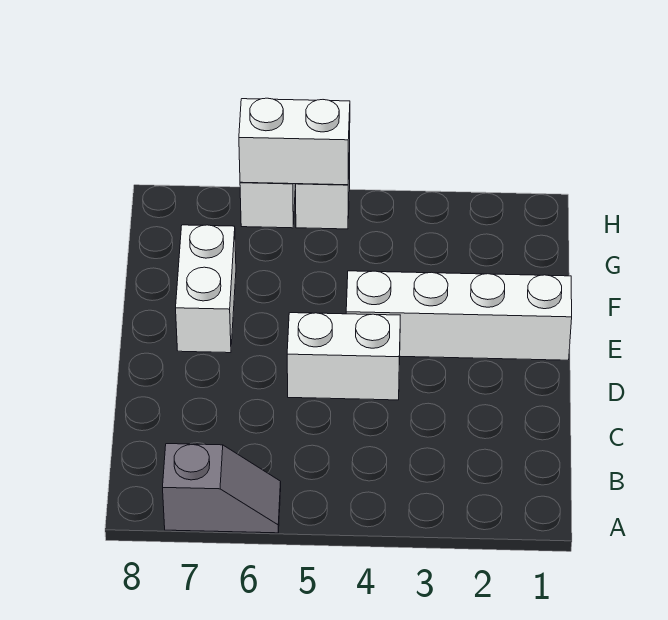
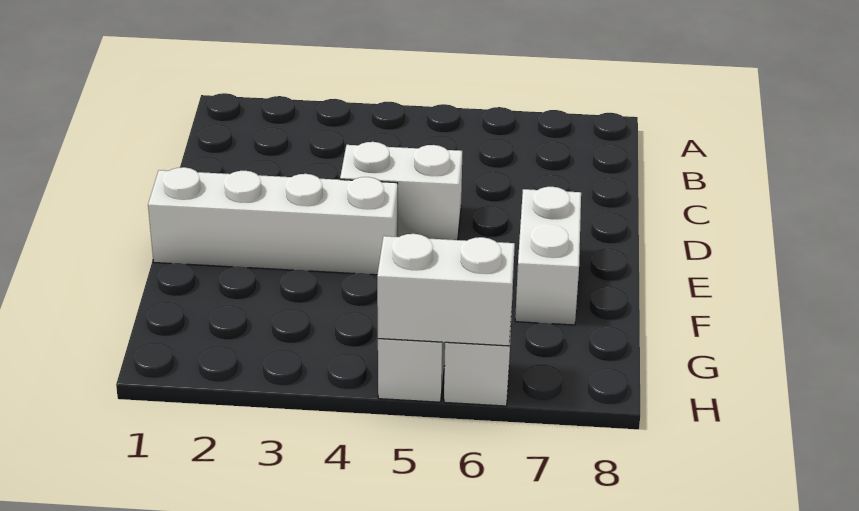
grey 1x2 slope [163,444,281,533] -> none

